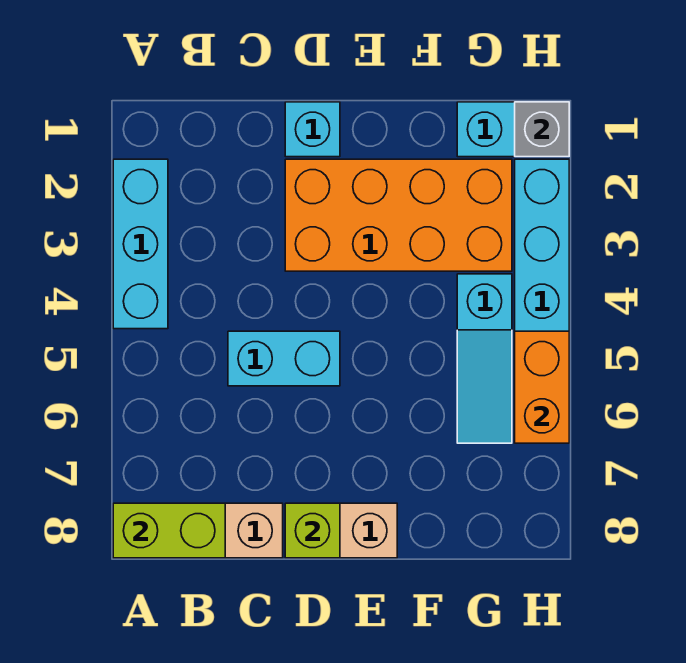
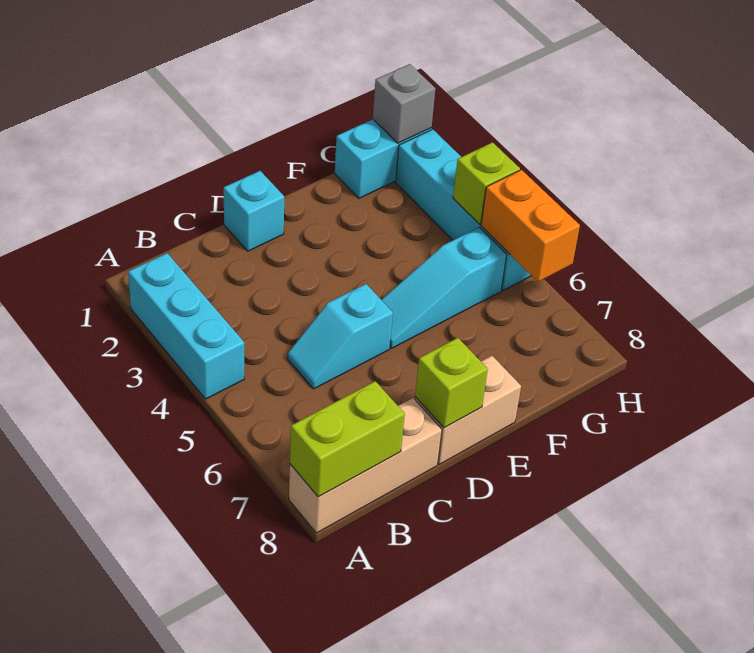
cyan 1x2 brick [228,331,340,386] -> cyan 1x2 slope [288,284,393,389]
orange 2x4 brick [285,159,512,271] -> none
cyan 1x3 slope [457,274,512,443] -> cyan 1x3 slope turned to [382,227,507,348]
none -> lime 1x1 brick [453,142,520,224]

